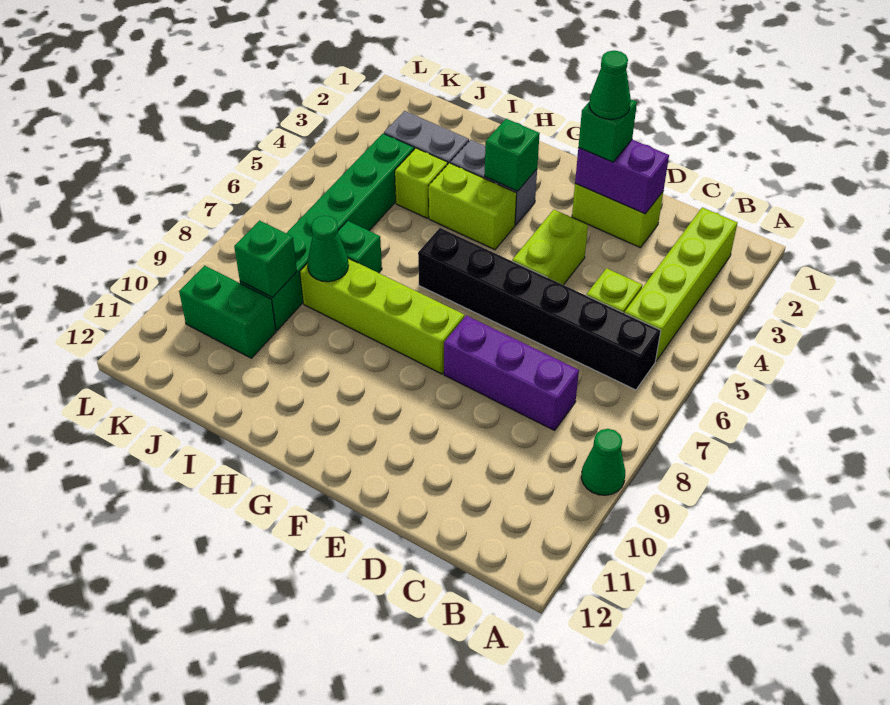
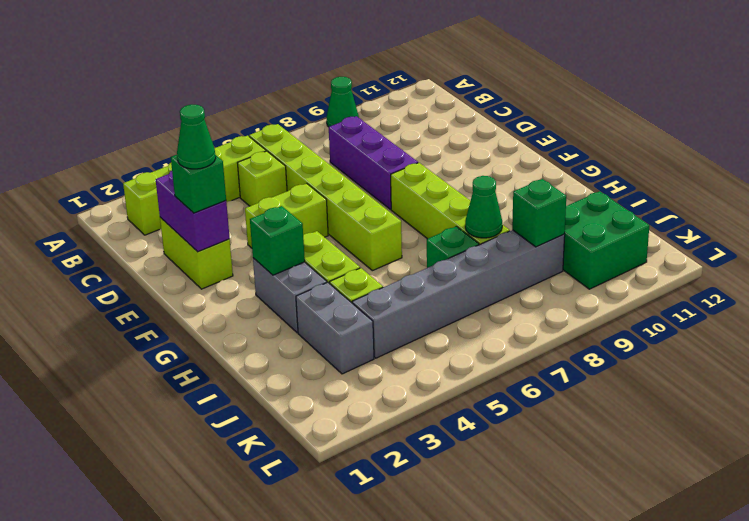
black 1x6 brick [418,228,661,390] -> lime 1x6 brick [249,124,402,271]
green 1x6 brick [240,134,414,330] -> grey 1x6 brick [352,230,565,358]
green 1x2 brick [179,266,276,358] -> green 2x2 brick [563,191,649,289]

